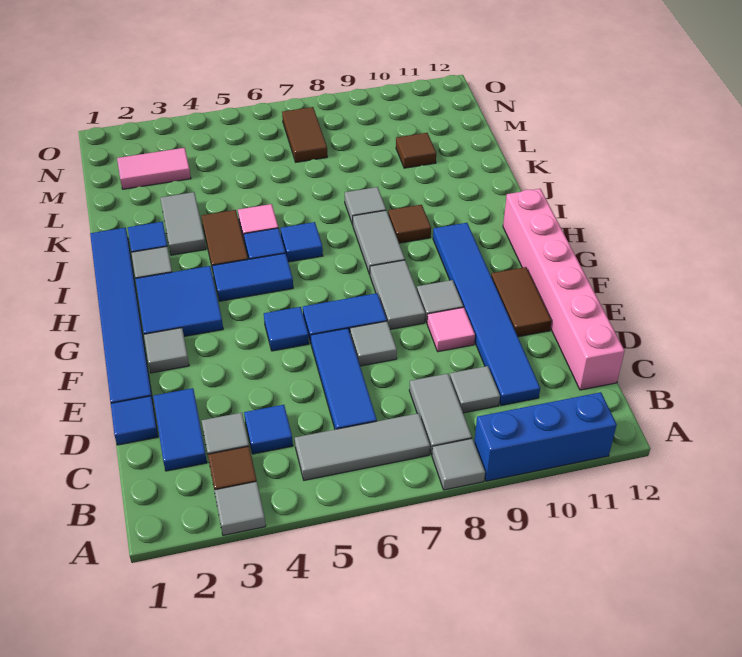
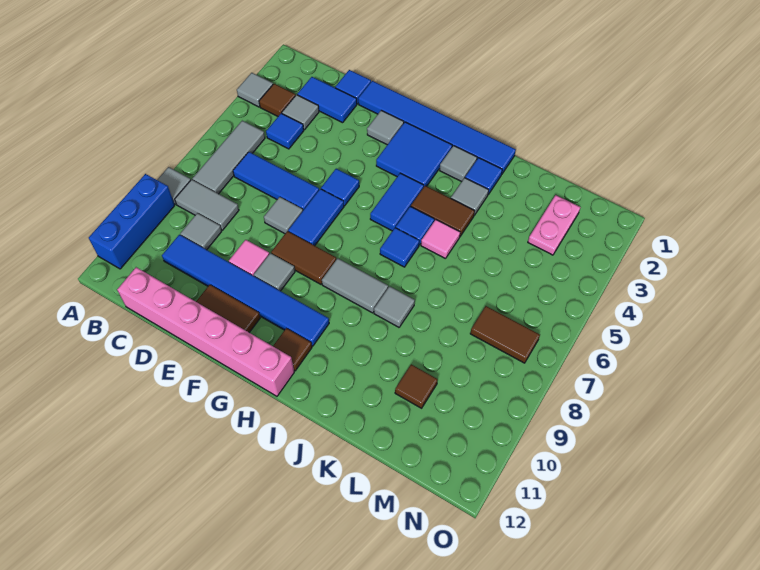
grey 1x2 tile [370,260,425,330] -> brown 1x2 tile [271,231,337,284]
brown 1x1 tile [388,205,431,243] -> brown 1x1 tile moved to [273,328,312,371]
grey 1x2 tile [160,192,206,255] -> grey 1x1 tile [451,178,489,215]
pink 1x2 tile [117,148,191,189] -> pink 1x2 plate [528,195,580,255]

